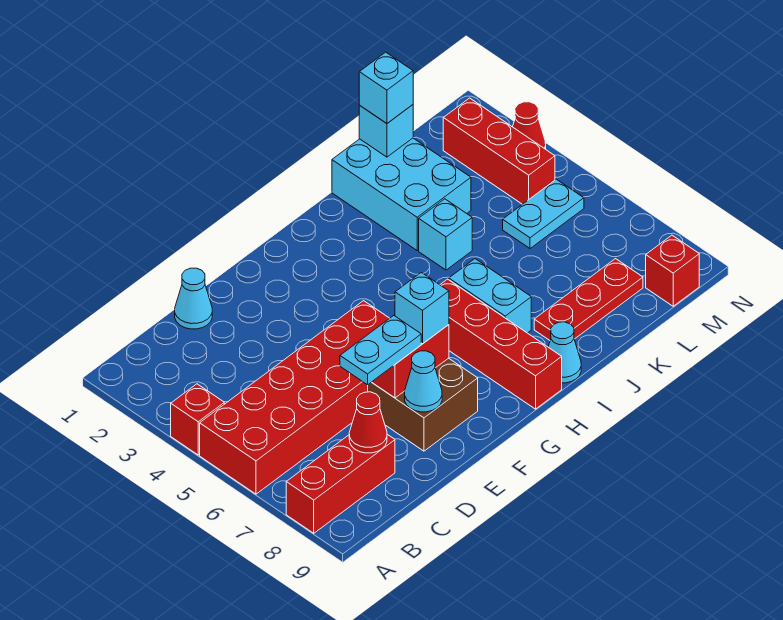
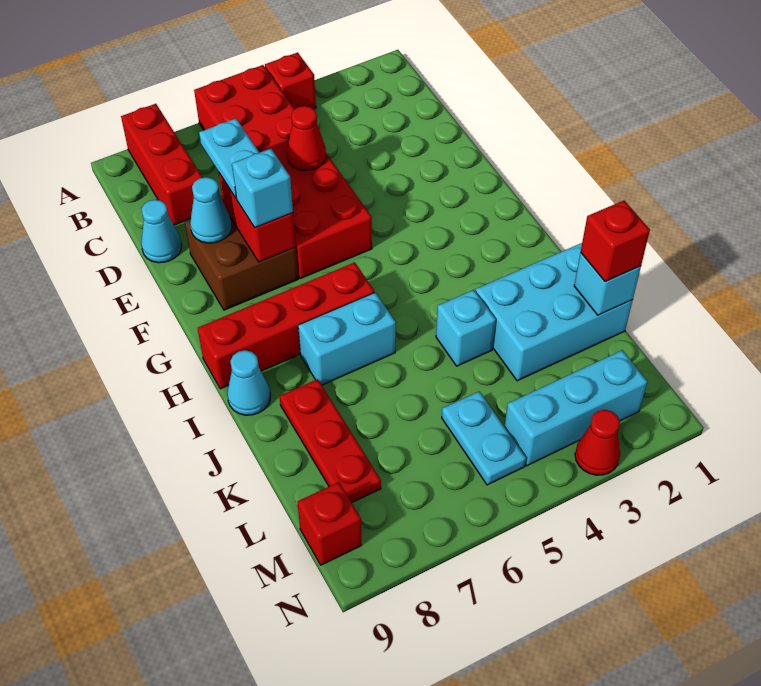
red 1x1 cone [349,392,387,453] -> red 1x1 cone moved to [287,106,326,170]
cyan 1x1 cone [175,268,212,329] -> cyan 1x1 cone moved to [141,200,182,263]
cyan 1x1 brick [359,52,413,123] -> red 1x1 brick [581,200,650,282]
red 1x3 brick [443,98,555,204] -> cyan 1x3 brick [505,350,647,466]

